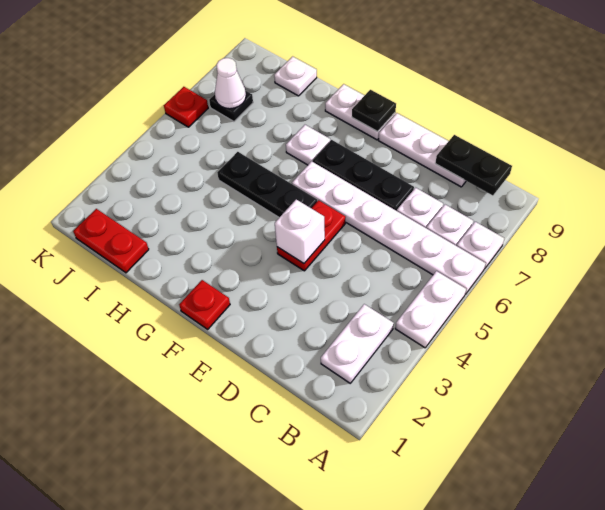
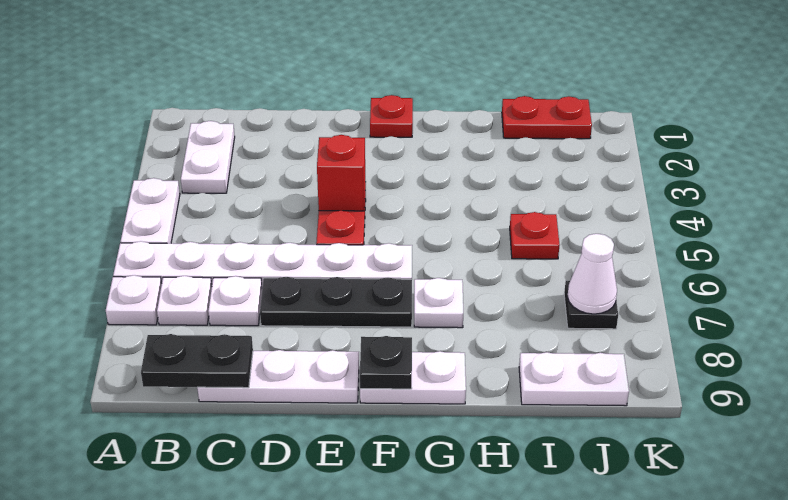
white 1x1 brick [275,200,325,263] -> red 1x1 brick [317,135,366,211]
black 1x3 plate [217,152,317,217] -> none
white 1x1 plate [274,56,317,96] -> white 1x2 plate [519,352,629,406]
red 1x1 plate [164,87,208,127] -> red 1x1 plate moved to [510,212,560,259]

